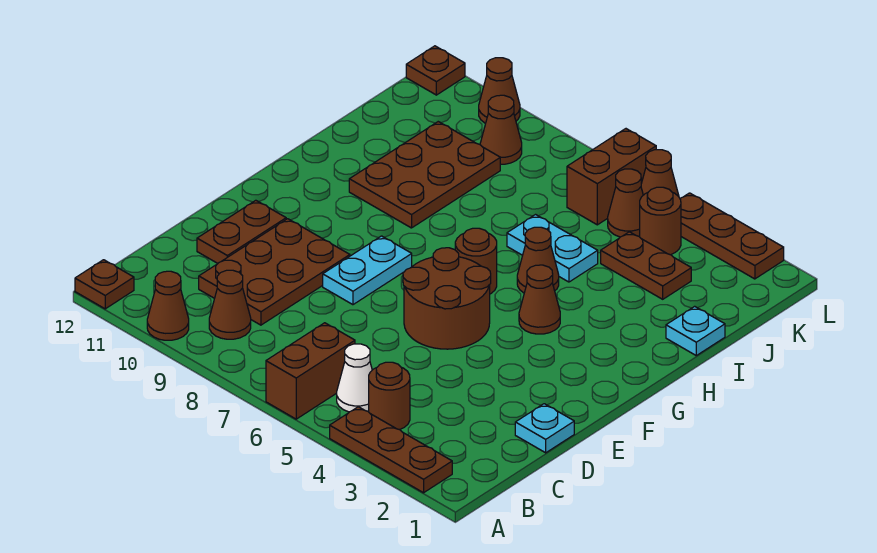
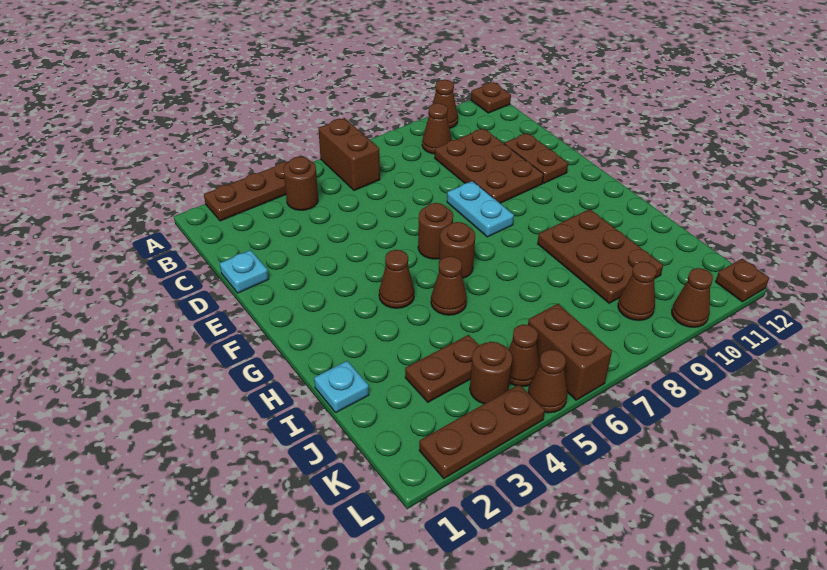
white 1x1 cone [337,344,372,412] -> none
brown 2x2 round brick [403,248,491,349] -> brown 1x1 round brick [418,203,453,259]
cyan 1x2 plate [507,215,598,282] -> none

